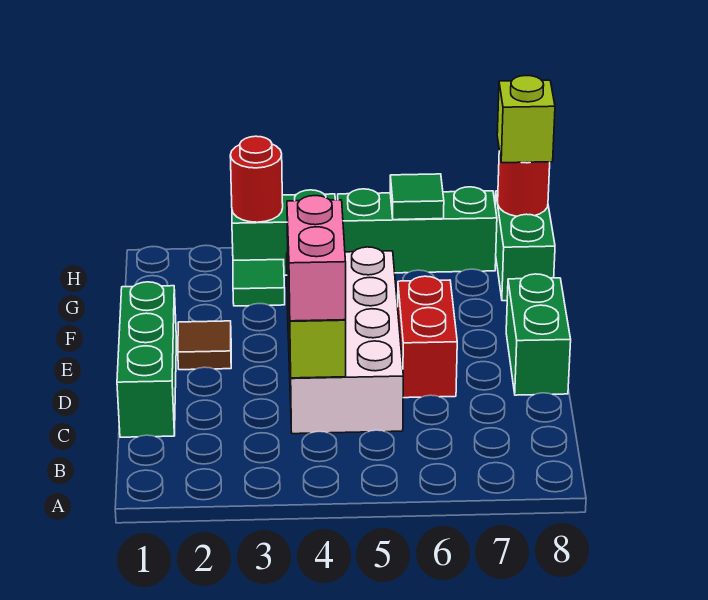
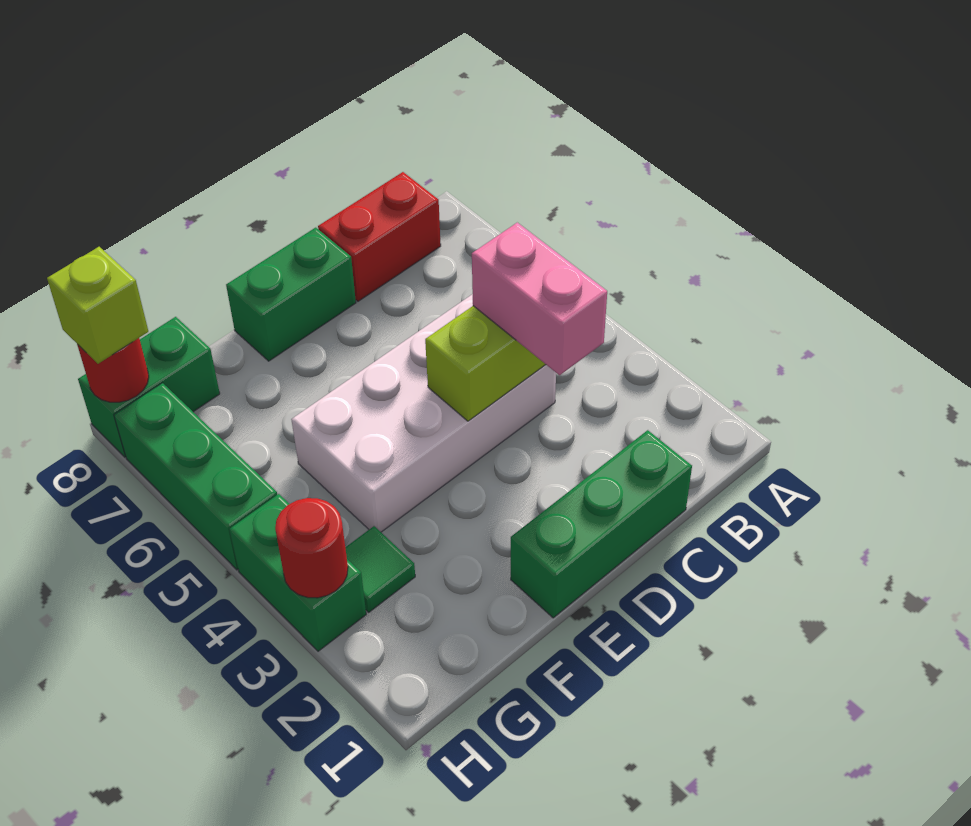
pink 1x2 brick [287,196,346,321] -> pink 1x2 brick turned to [472,222,607,375]
red 1x2 brick [398,276,457,398] -> red 1x2 brick moved to [318,172,441,301]
brown 1x1 tile [178,321,231,370] -> none
green 1x1 tile [390,174,444,220] -> none

